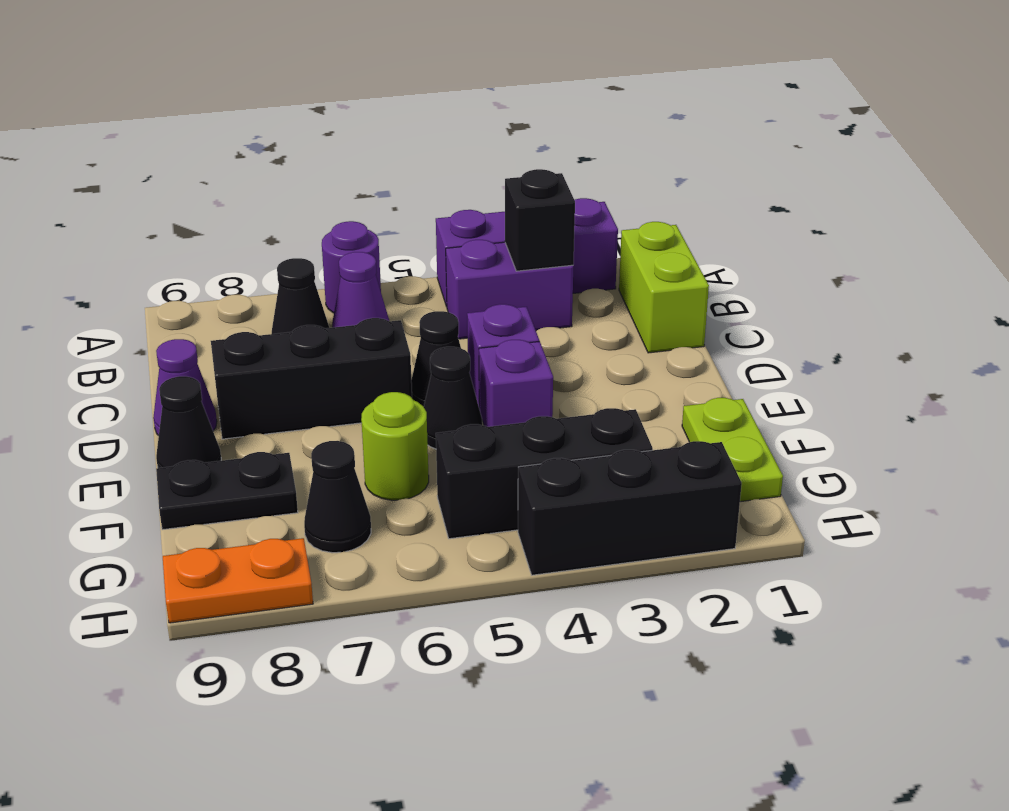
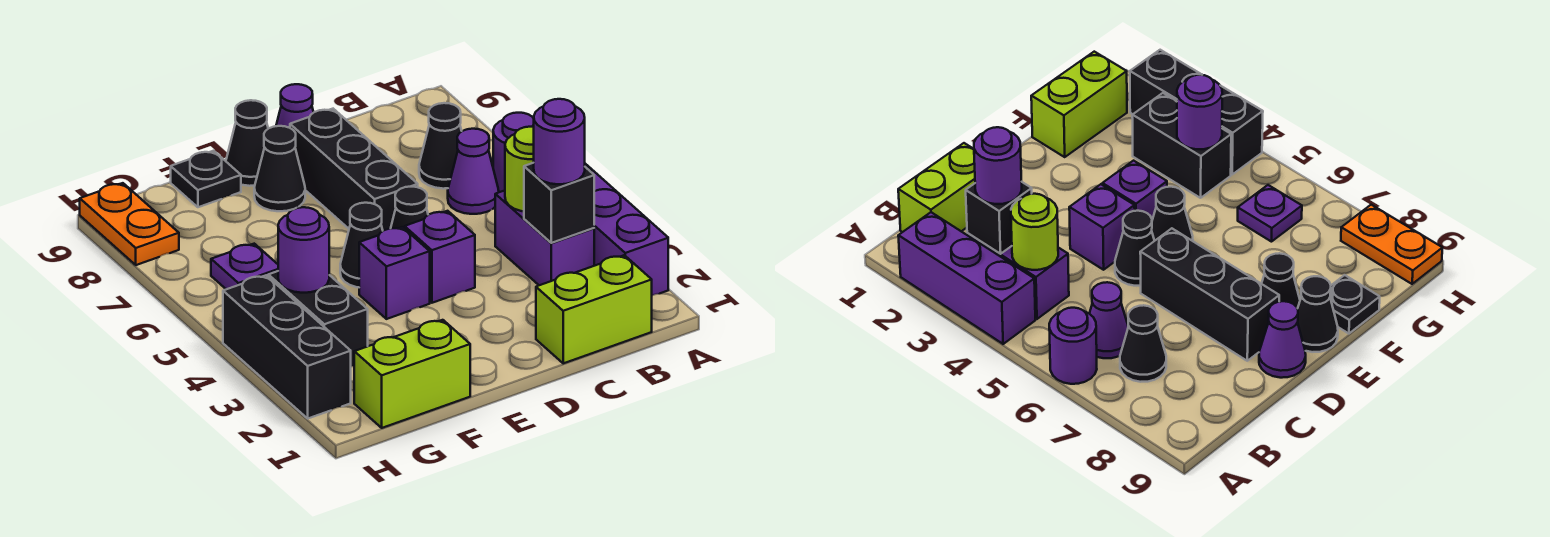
none -> purple 1x1 round brick [534,99,585,184]
lime 1x2 plate [682,398,783,502] -> lime 1x2 brick [354,320,470,428]
lime 1x1 round brick [361,392,429,500] -> lime 1x1 round brick moved to [505,127,534,211]
black 1x2 plate [156,452,298,530] -> black 1x1 plate [171,151,241,207]
black 1x3 brick [436,408,653,539] -> black 1x2 brick [268,271,368,367]
none -> purple 1x1 round brick [278,207,329,293]
none -> purple 1x1 plate [211,244,278,289]
black 1x1 cone [304,441,371,553] -> black 1x1 cone moved to [254,126,305,211]

